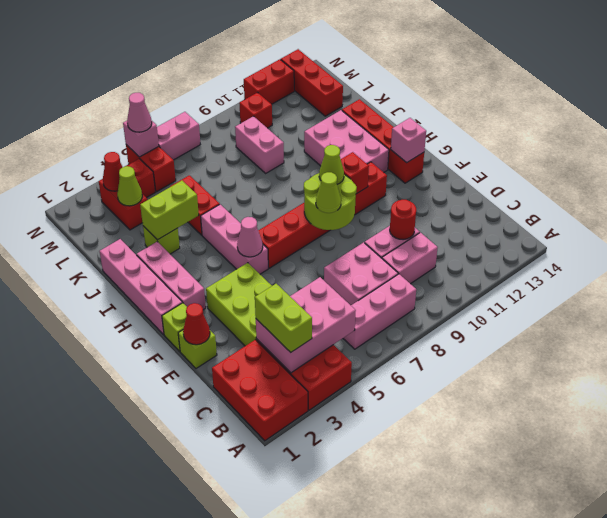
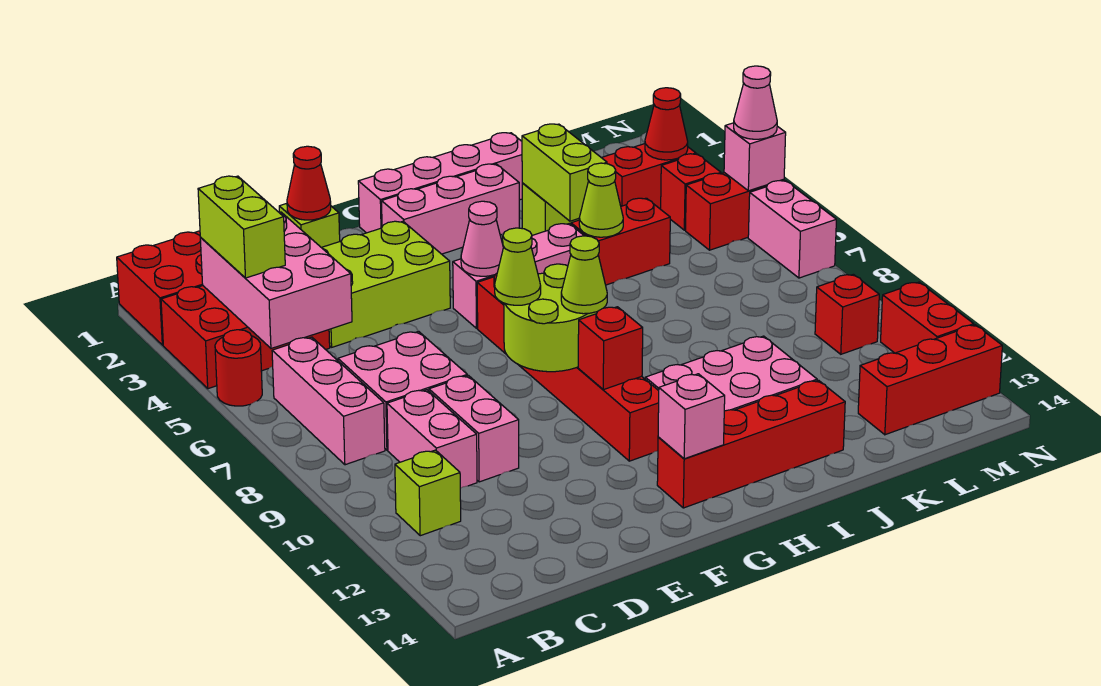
lime 1x2 brick [255,284,312,352] -> lime 1x2 brick turned to [198,176,285,278]
red 1x1 round brick [390,200,416,240] -> red 1x1 round brick moved to [215,330,262,406]
lime 1x1 brick [162,303,187,351] -> lime 1x1 brick moved to [395,450,461,536]
pink 1x2 brick [235,116,284,173] -> none
lime 1x1 cone [117,166,142,206] -> lime 1x1 cone moved to [579,163,623,237]

